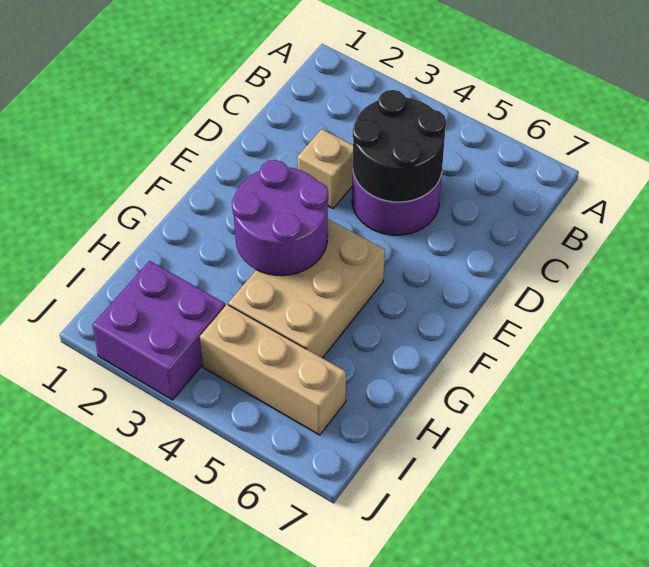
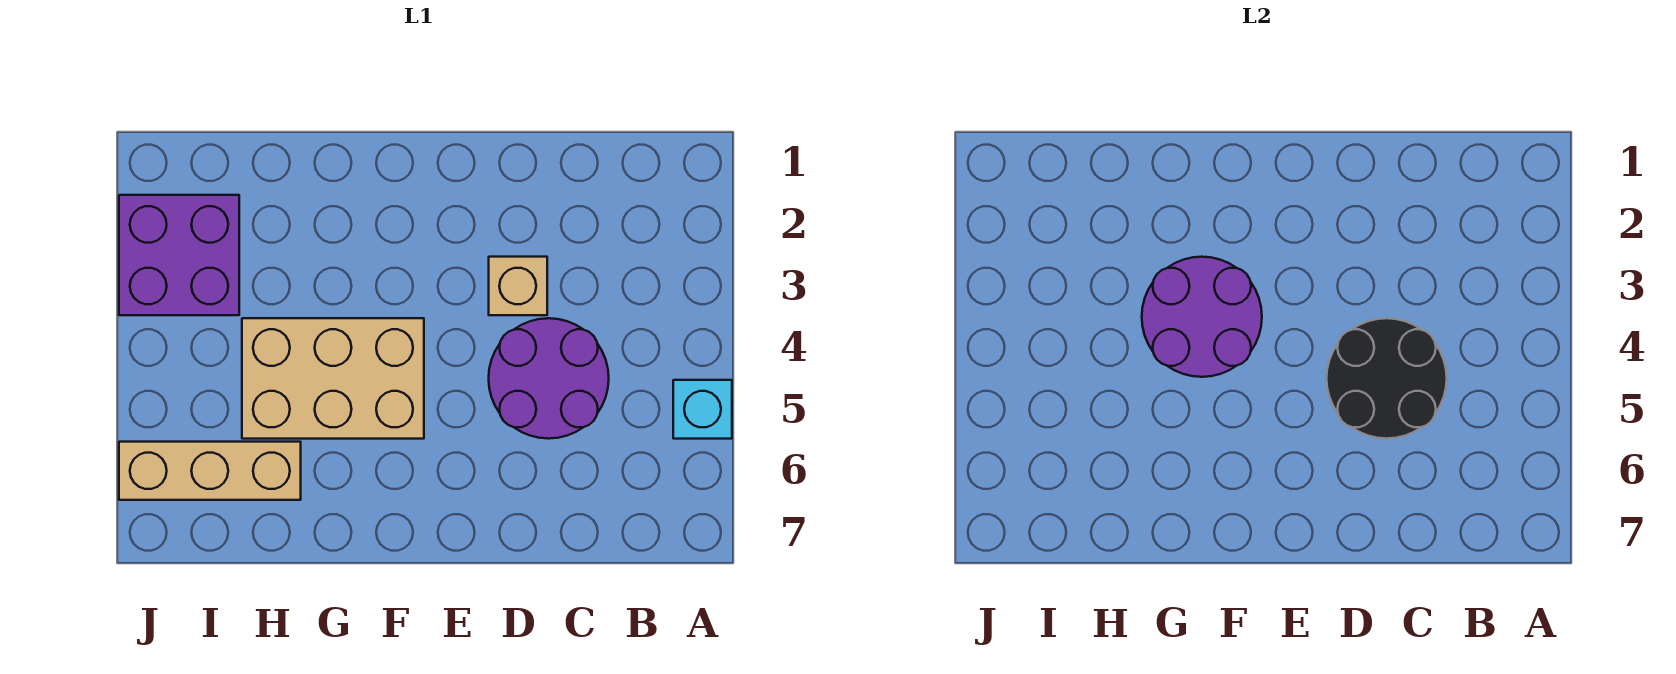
none -> cyan 1x1 brick [673,380,732,439]
tan 1x3 brick [200,305,346,435] -> tan 1x3 brick turned to [119,442,301,500]

